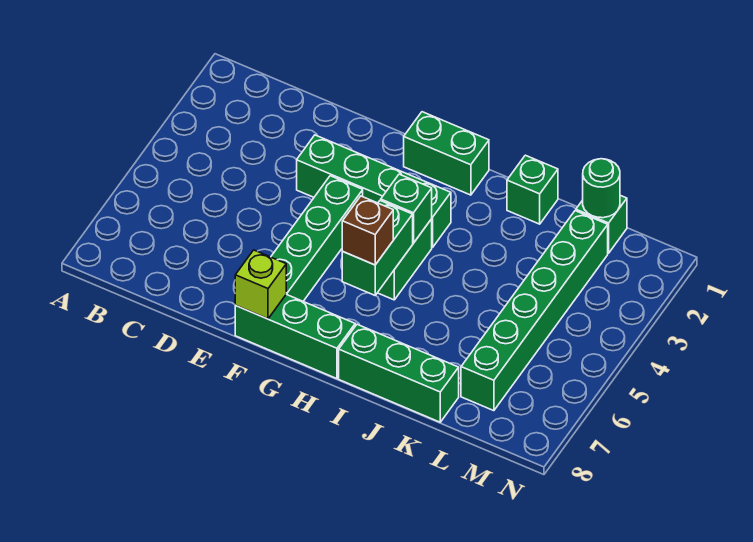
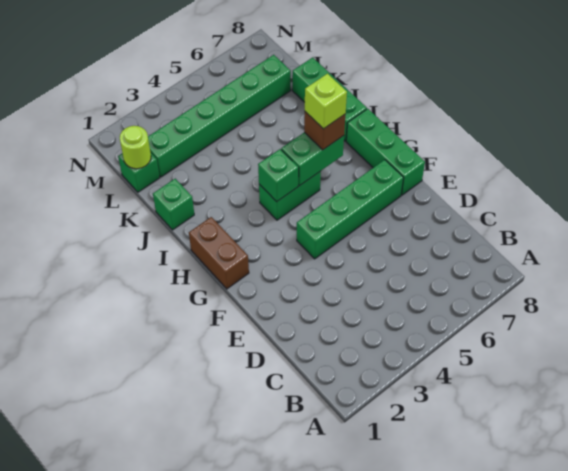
green 1x4 brick [297,135,451,247] -> none
lime 1x1 brick [235,250,286,319] -> lime 1x1 brick moved to [305,74,347,129]
green 1x2 brick [404,112,489,195] -> brown 1x2 brick [189,217,249,289]
green 1x1 round brick [583,159,620,218] -> lime 1x1 round brick [120,126,151,169]

